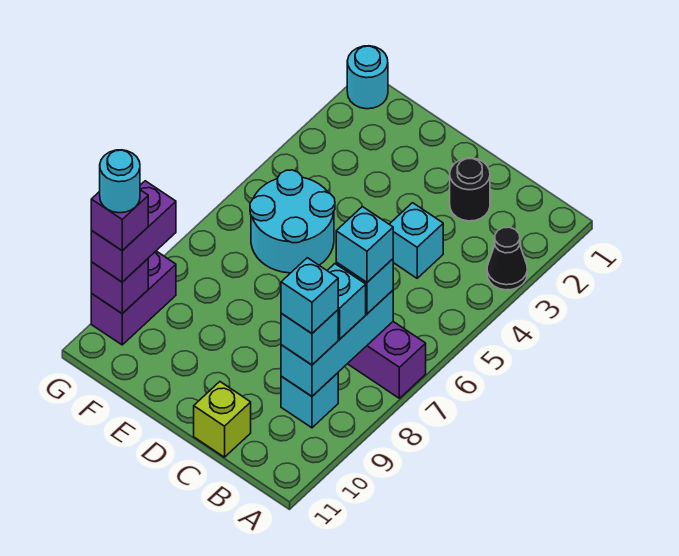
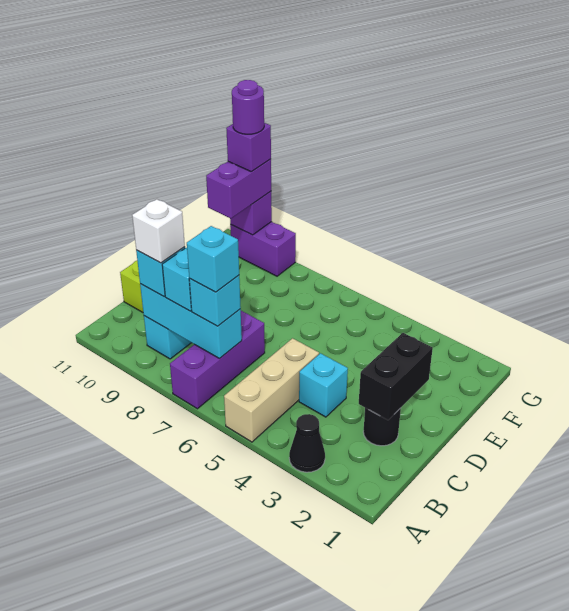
none -> tan 1x3 brick [224,338,319,442]
cyan 1x1 brick [281,258,338,333] -> white 1x1 brick [132,199,185,263]
none -> black 1x2 brick [359,333,433,420]
cyan 2x2 round brick [250,170,335,273] -> none
cyan 1x1 round brick [347,46,388,109] -> none
purple 1x2 brick [91,181,176,282] -> purple 1x2 brick turned to [206,159,271,218]
cyan 1x1 round brick [100,150,140,213] -> purple 1x1 round brick [232,80,264,134]

